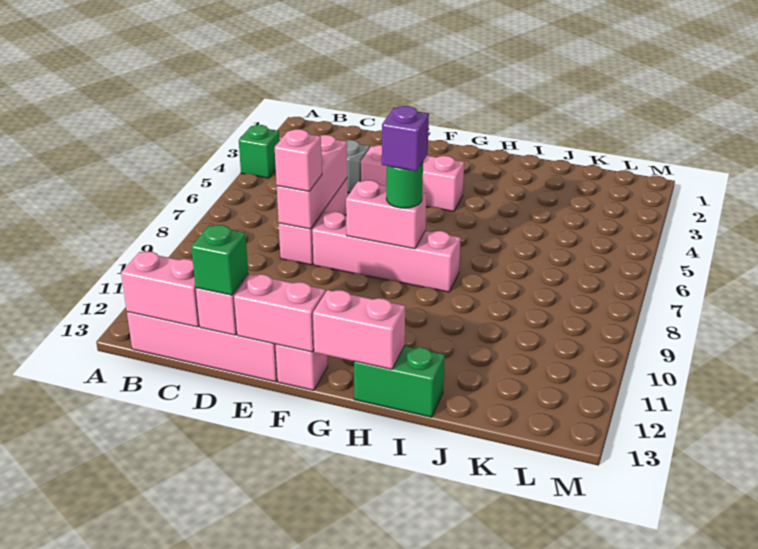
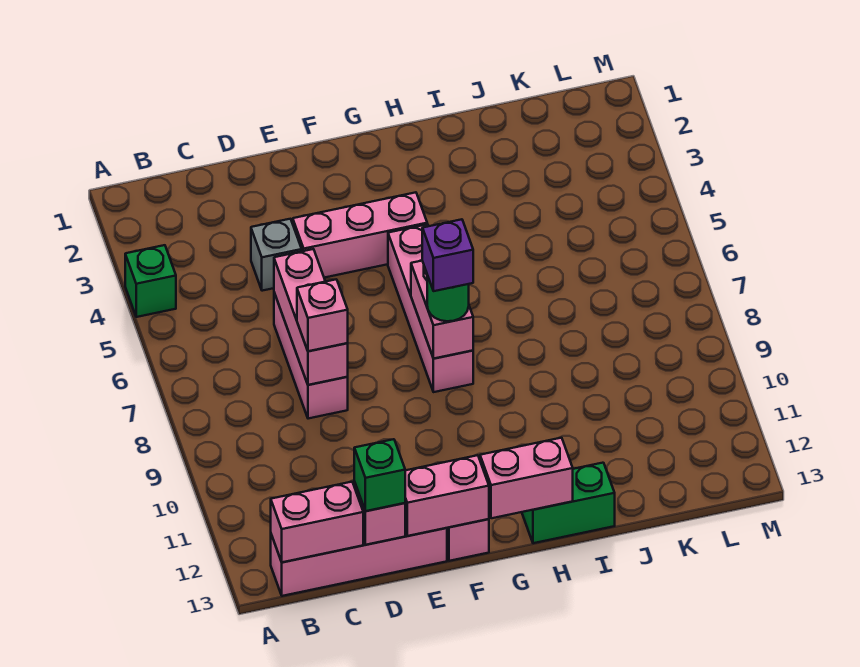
pink 1x4 brick [312,212,461,292] -> pink 1x4 brick turned to [388,224,473,392]
pink 1x2 brick [346,180,427,249] -> pink 1x2 brick turned to [411,261,473,359]

